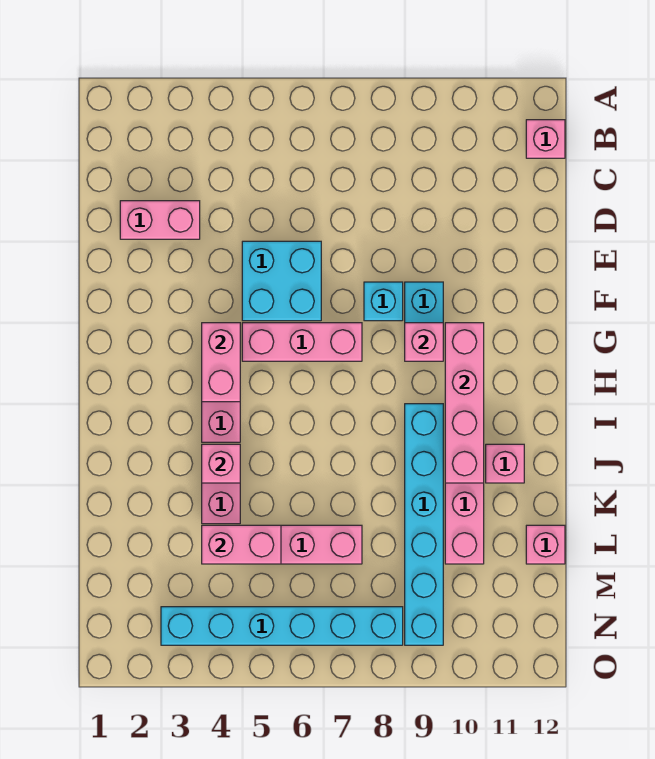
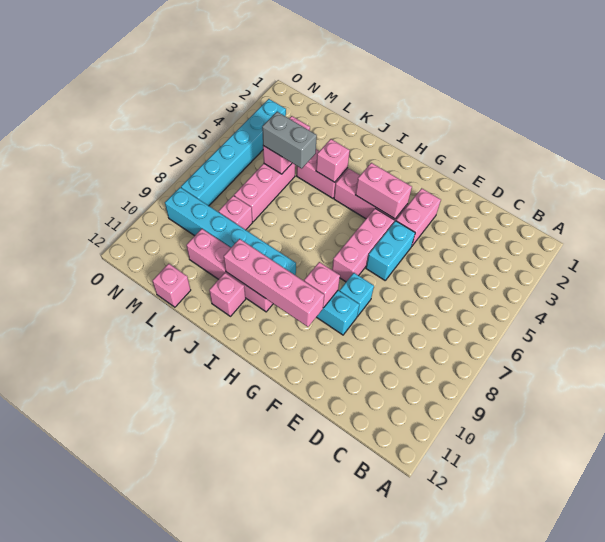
pink 1x1 brick [526,120,565,158] -> pink 1x1 brick moved to [219,196,253,230]
pink 1x2 brick [120,201,200,239] -> pink 1x2 brick moved to [396,188,441,247]
cyan 2x2 brick [242,241,321,321] -> cyan 1x2 brick [366,221,415,280]
none -> grey 1x2 brick [262,112,317,168]

